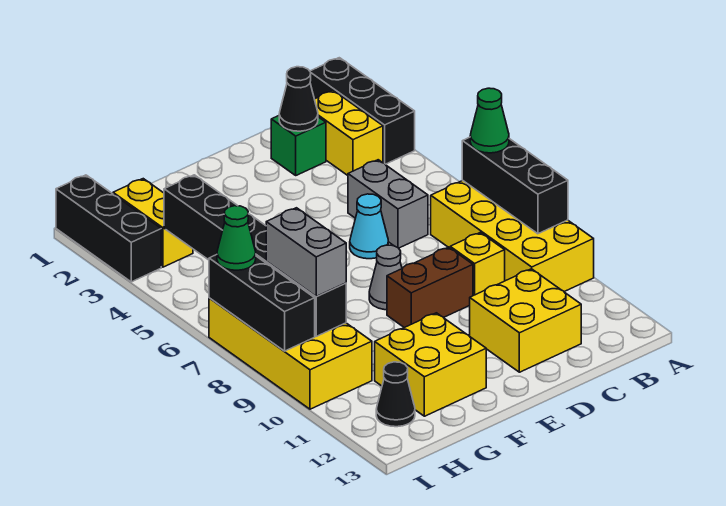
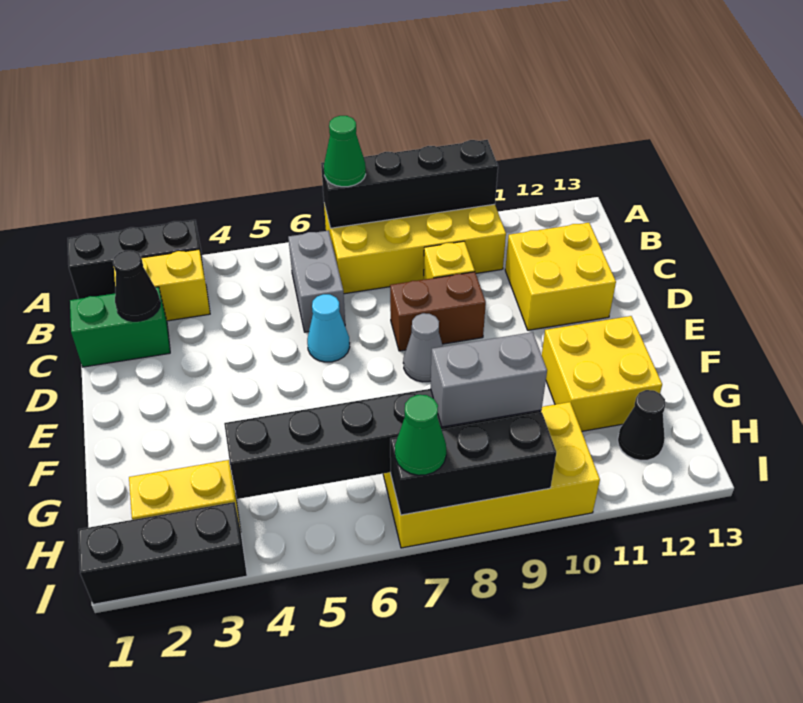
black 1x3 brick [462,137,568,234] -> black 1x4 brick [321,140,498,228]
green 1x1 brick [271,116,326,175] -> green 1x2 brick [70,287,170,367]
grey 1x2 brick [348,160,428,248] -> grey 1x2 brick turned to [288,230,345,332]
brown 1x2 brick [387,247,473,328] -> brown 1x2 brick turned to [390,272,486,351]

